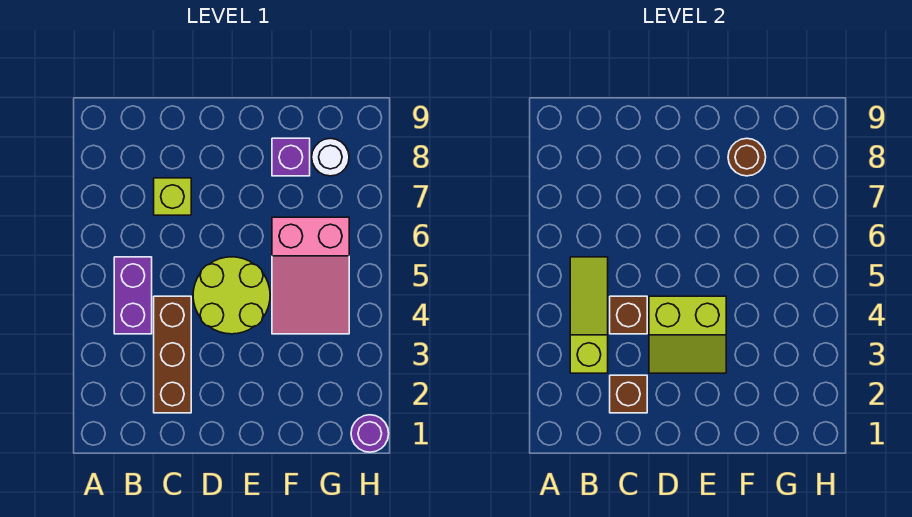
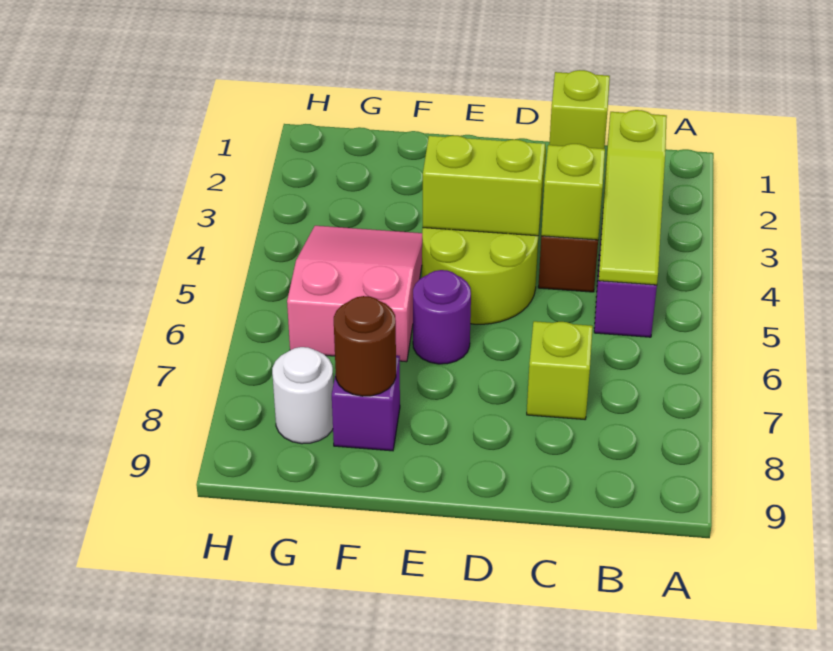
brown 1x1 brick [610,375,647,413] -> lime 1x1 brick [549,70,610,149]
brown 1x1 brick [610,296,647,334] -> lime 1x1 brick [541,144,605,240]
purple 1x1 round brick [351,415,389,452] -> purple 1x1 round brick moved to [413,270,471,364]

